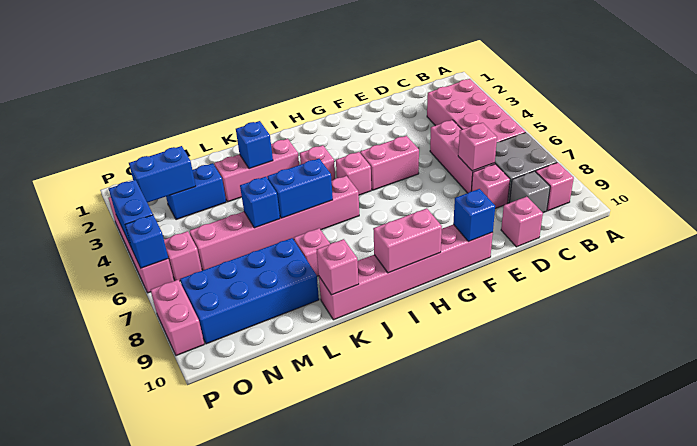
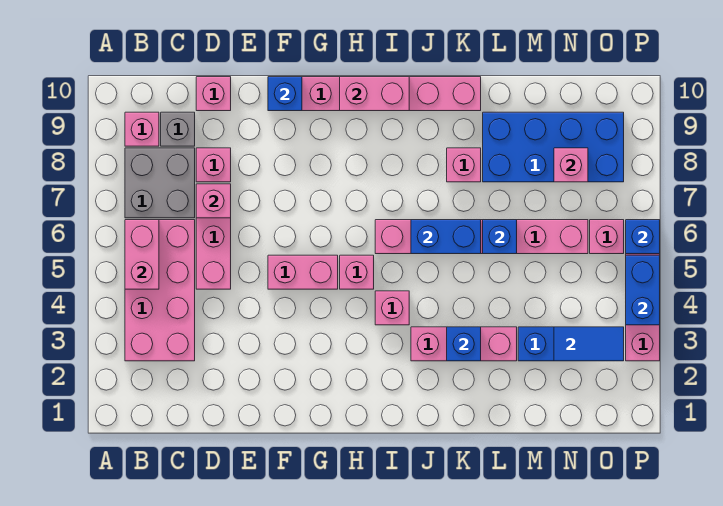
pink 1x1 brick [317,239,359,295] -> pink 1x1 brick moved to [554,148,588,182]
blue 1x2 brick [129,146,196,203] -> blue 1x2 tile [554,327,624,361]
pink 1x2 brick [151,279,204,356] -> pink 1x2 brick moved to [125,220,159,289]

